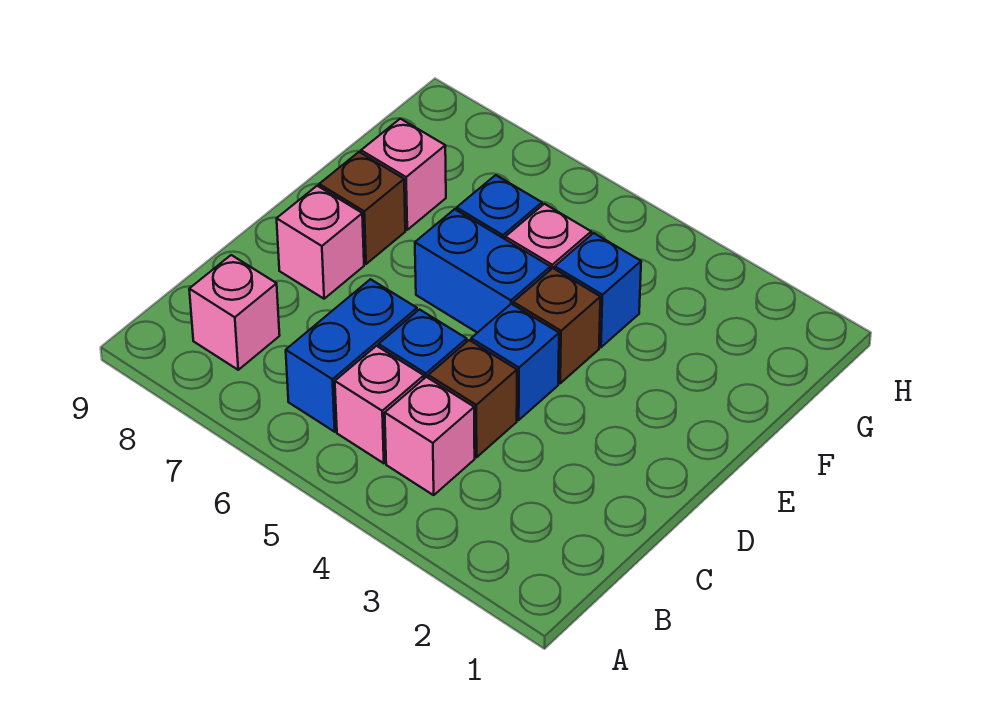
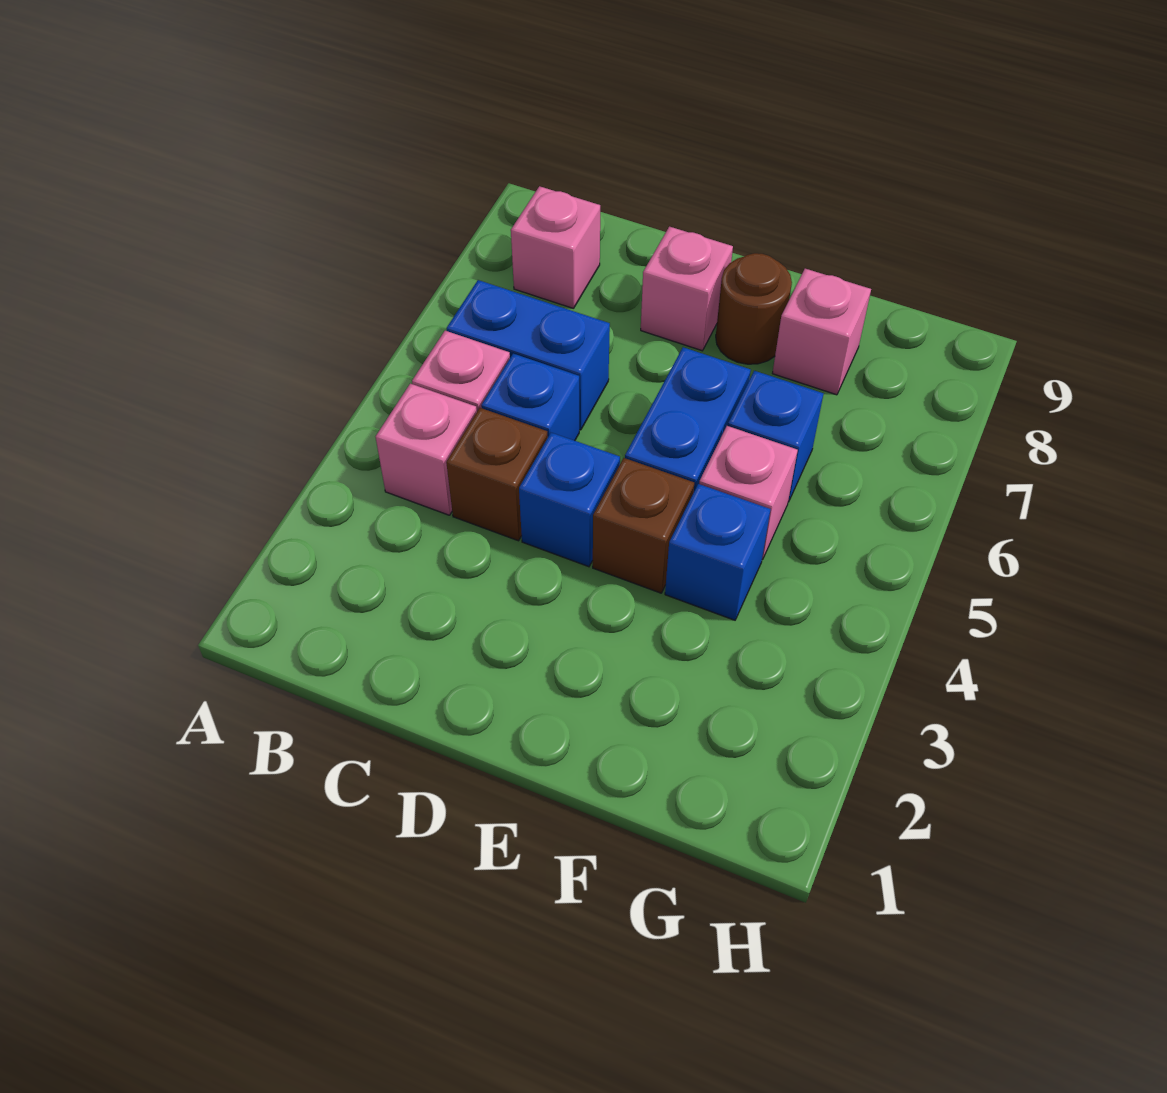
brown 1x1 brick [319,152,405,264] -> brown 1x1 round brick [716,253,792,364]

